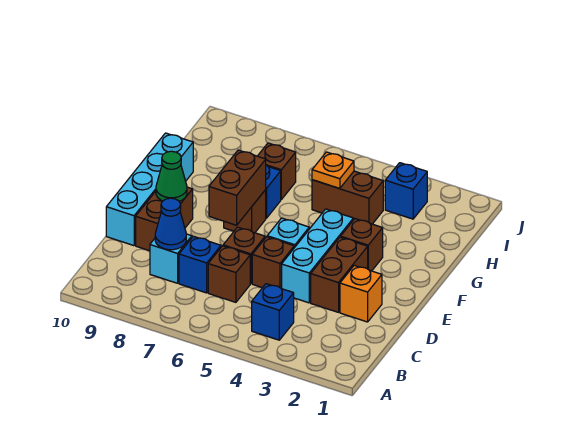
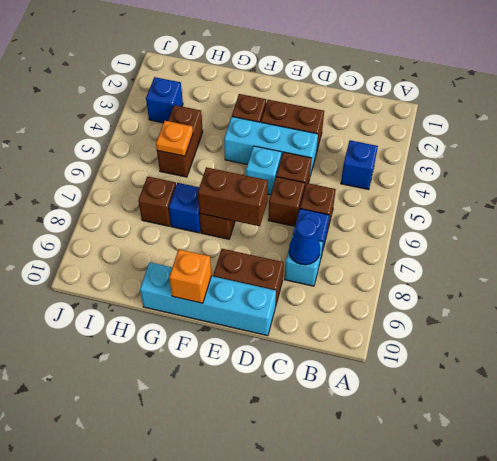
orange 1x1 brick [340,265,382,322] -> orange 1x1 brick moved to [169,249,211,303]
green 1x1 cone [156,151,187,201] -> none

